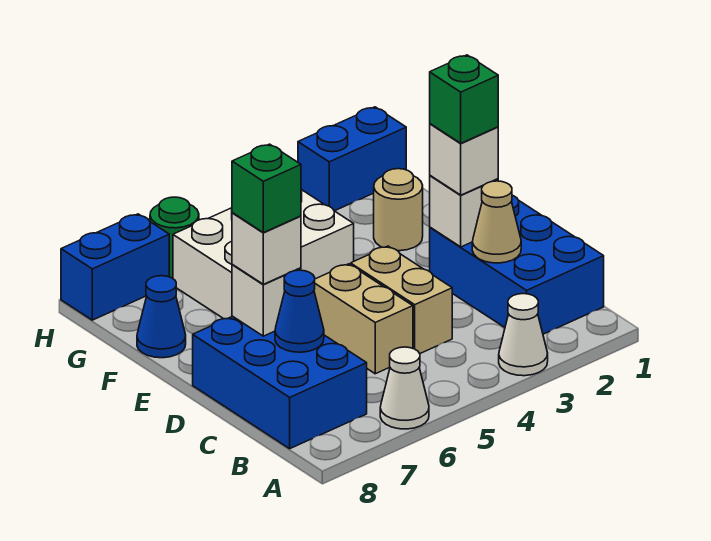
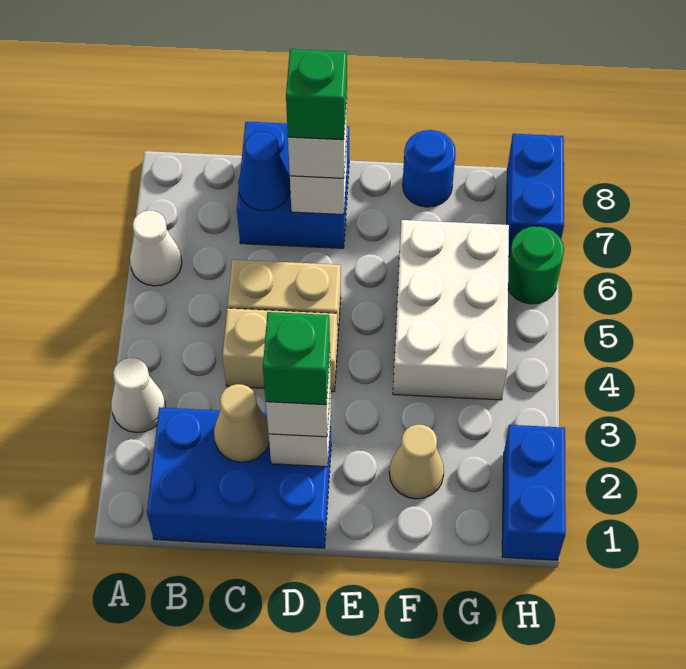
blue 2x3 brick [193,316,367,449] -> blue 2x2 brick [237,122,349,248]
tan 1x1 round brick [374,169,423,251] -> tan 1x1 cone [389,425,444,499]
blue 1x1 cone [137,276,186,358] -> blue 1x1 round brick [403,130,456,207]

